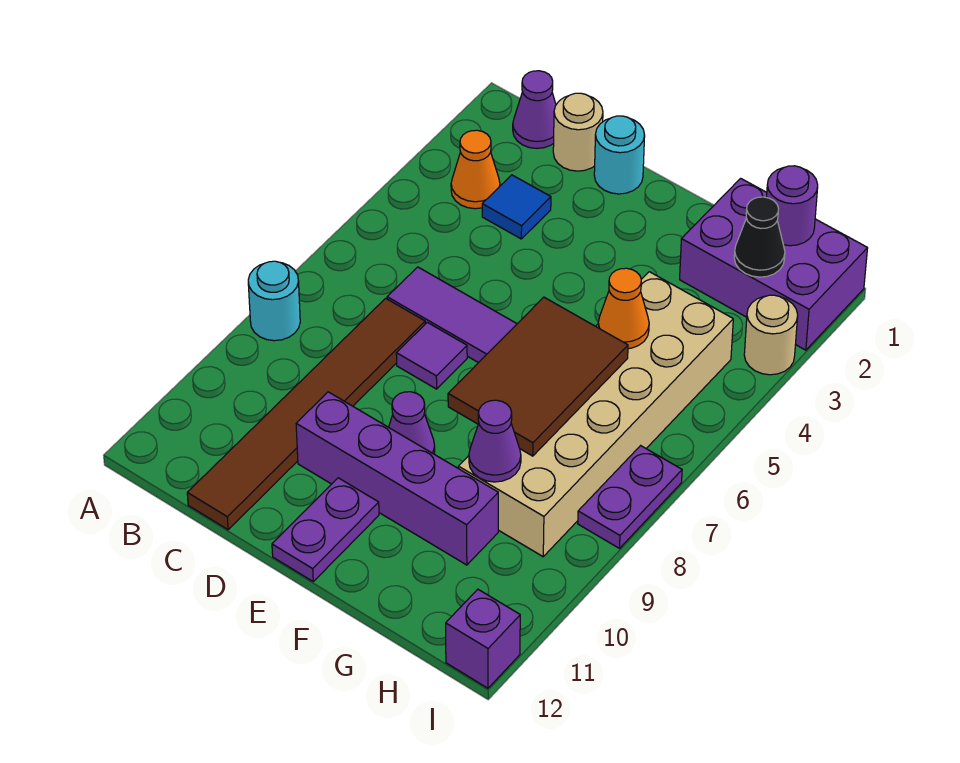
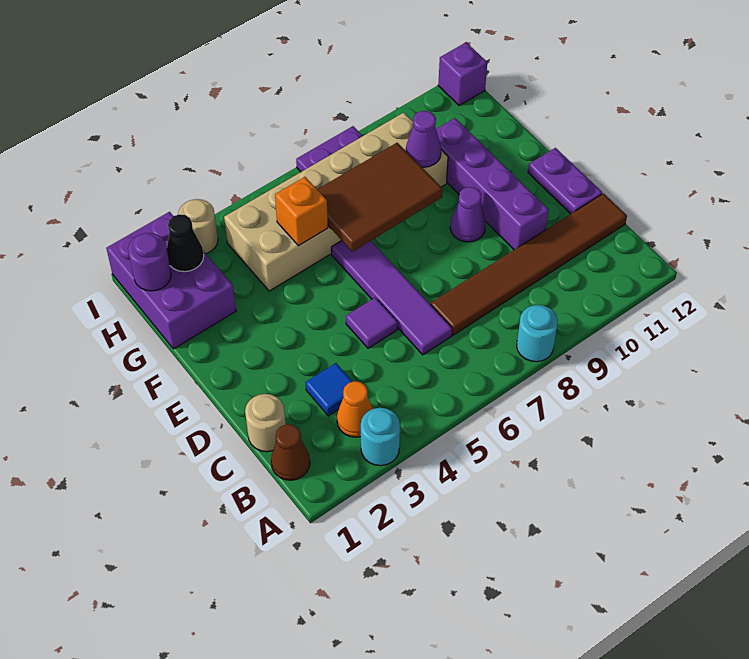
purple 1x1 cone [513,71,556,148] -> brown 1x1 cone [271,424,310,480]
cyan 1x1 round brick [594,116,645,194] -> cyan 1x1 round brick moved to [361,408,400,466]
purple 1x1 tile [396,322,467,389] -> purple 1x1 tile moved to [346,298,398,348]
purple 1x2 plate [272,478,379,581] -> purple 1x2 plate turned to [528,148,602,214]
orange 1x1 cone [598,268,649,349] -> orange 1x1 brick [275,177,328,246]

